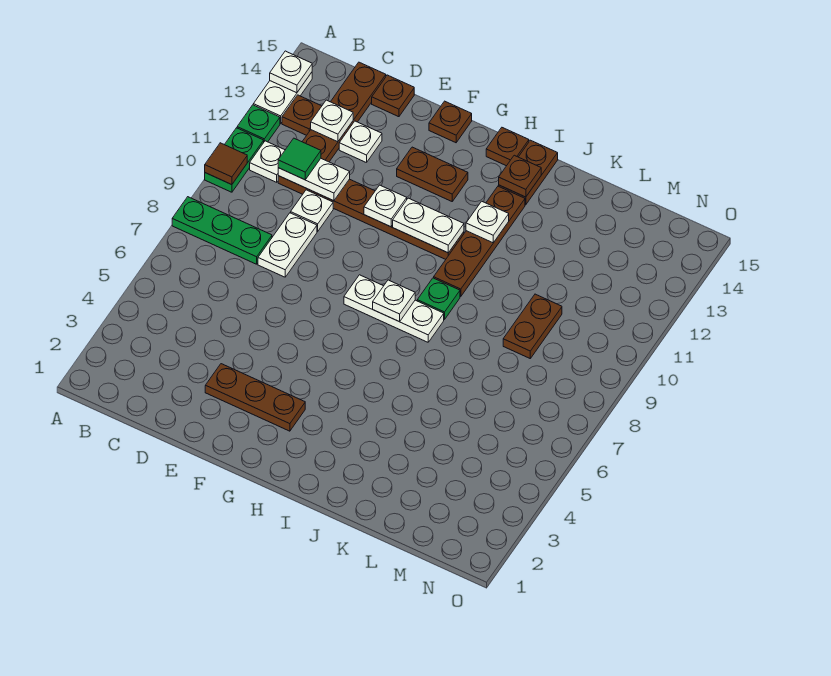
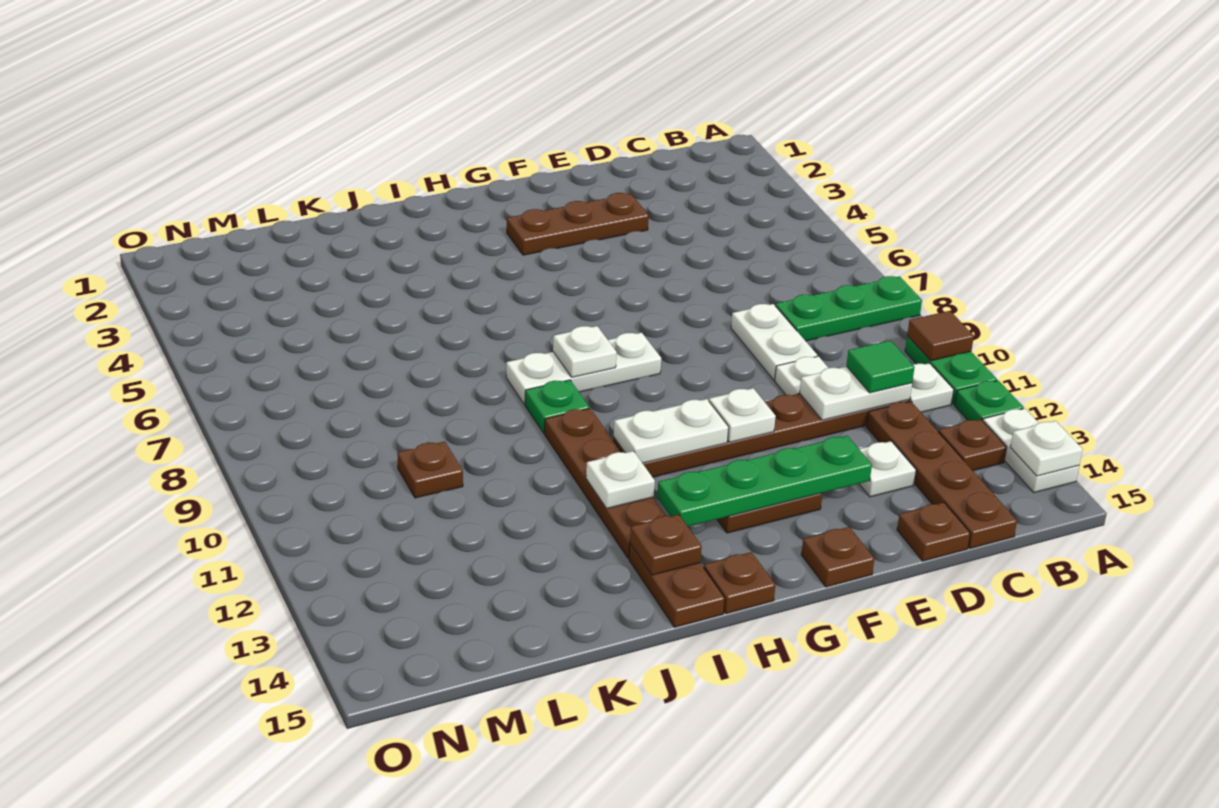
white 1x1 plate [311,100,353,142] -> none
none -> green 1x4 plate [657,436,872,526]
brown 1x2 plate [503,294,562,358] -> brown 1x1 plate [397,442,463,498]

